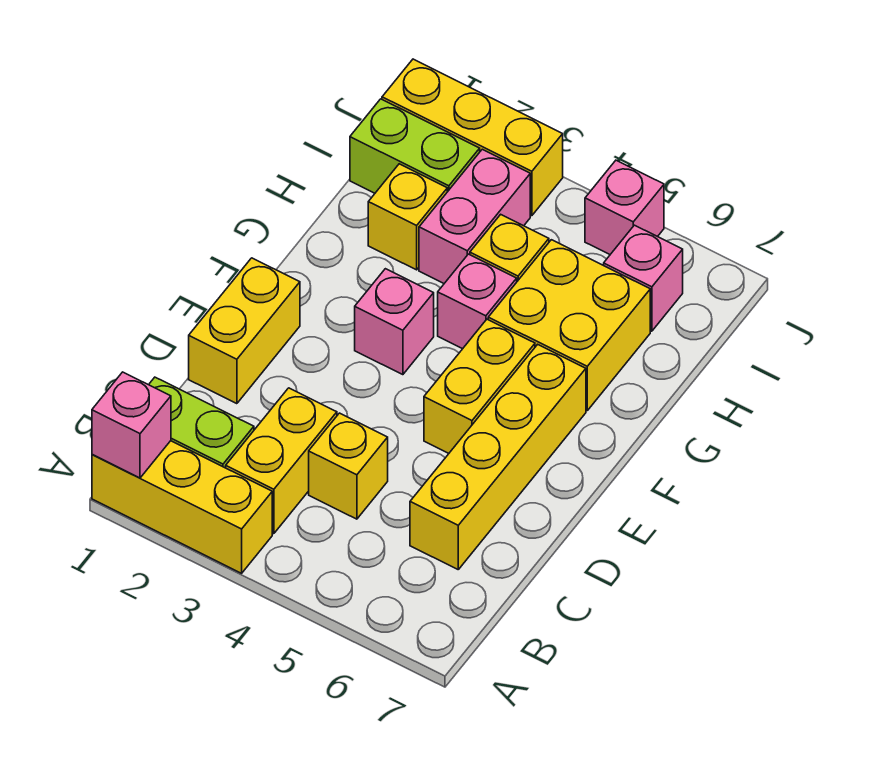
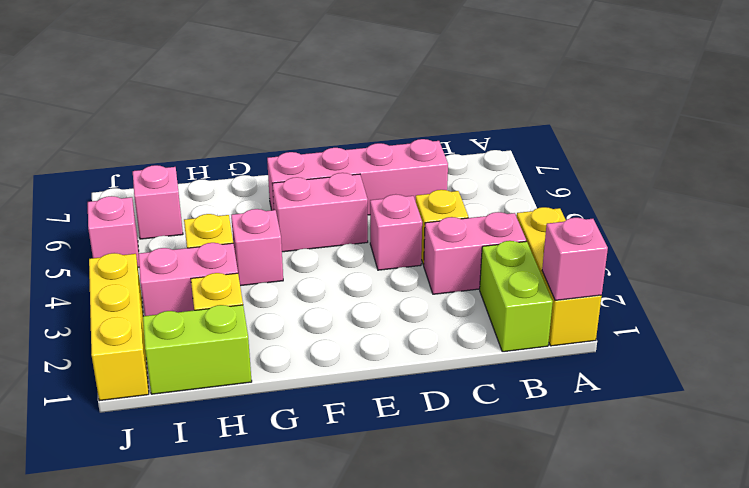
yellow 1x2 brick [226,388,337,534] -> pink 1x2 brick [424,212,526,294]
yellow 1x4 brick [410,344,586,569] -> pink 1x4 brick [267,139,448,215]
yellow 1x2 brick [189,258,300,404] -> none
yellow 1x2 brick [424,319,535,453] -> pink 1x2 brick [272,173,368,252]
pink 1x1 brick [355,269,434,375] -> pink 1x1 brick moved to [370,194,422,270]
yellow 2x2 brick [488,240,650,410] -> none
lime 1x2 brick [350,99,480,193] -> lime 1x2 brick turned to [143,305,252,394]

